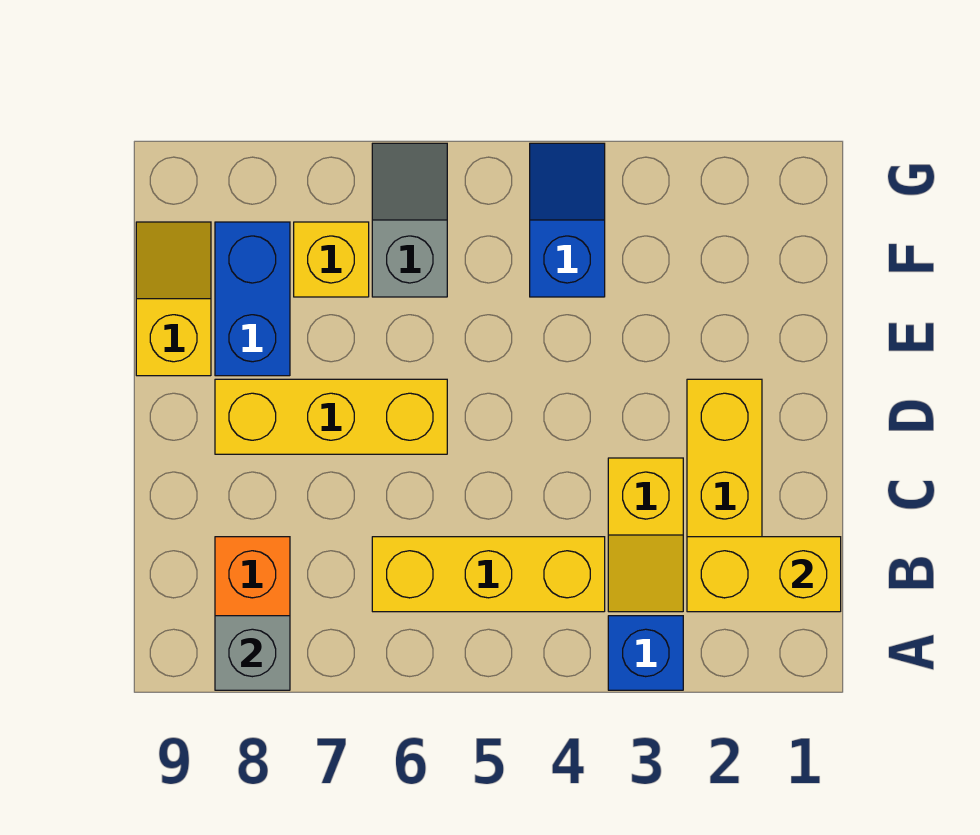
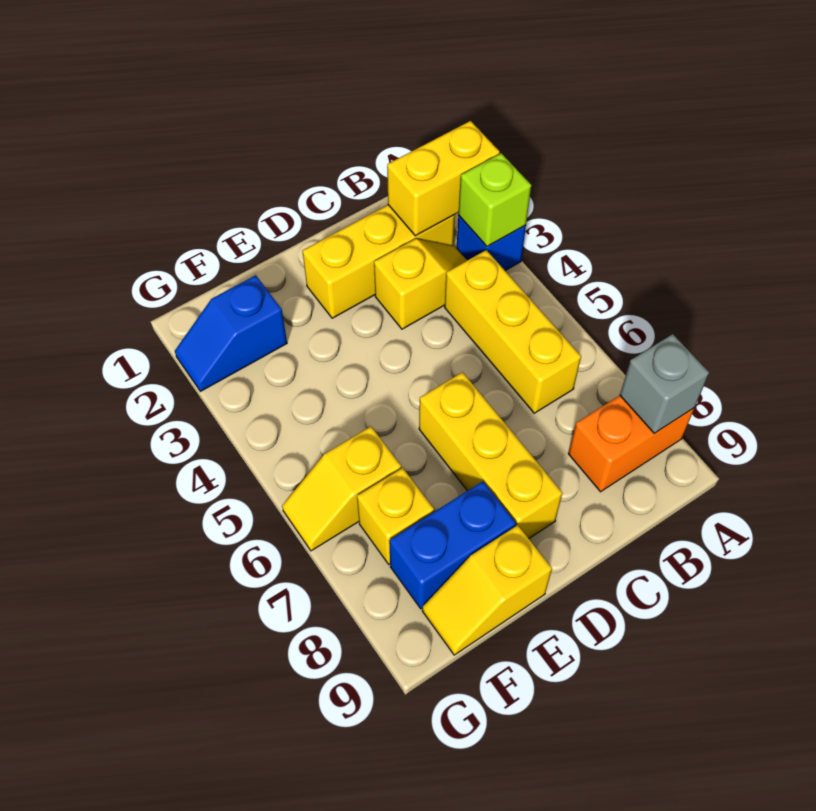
none -> lime 1x1 brick [458,153,531,247]
yellow 1x2 brick [687,537,841,612] -> yellow 1x2 brick turned to [387,121,500,236]
blue 1x2 slope [530,143,605,297] -> blue 1x2 slope moved to [175,275,287,391]
grey 1x2 slope [372,143,447,297] -> yellow 1x2 slope [282,427,401,551]

